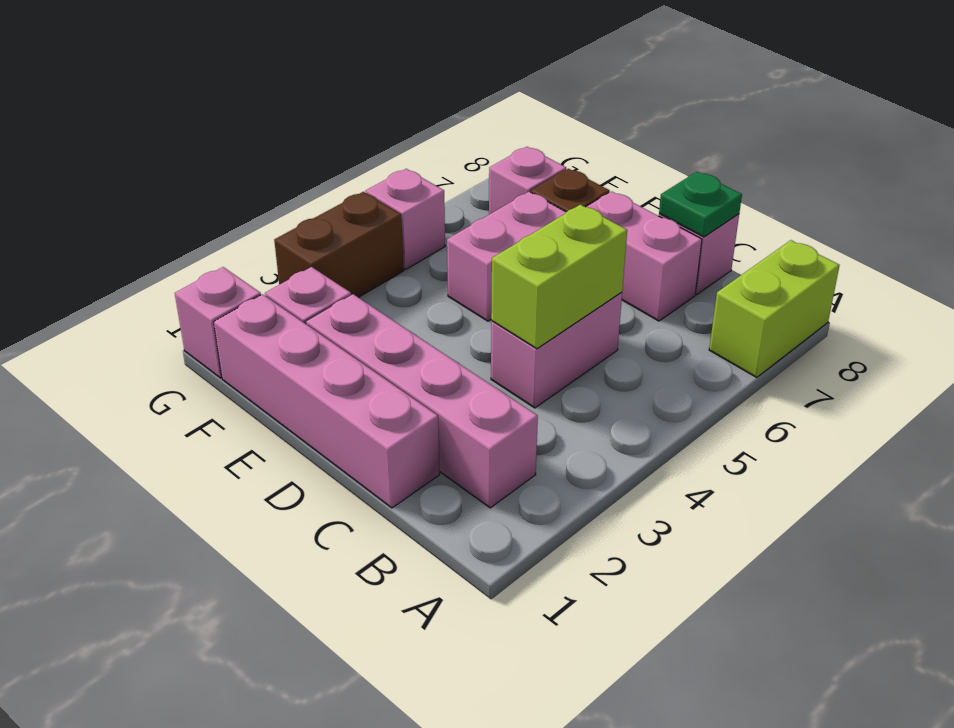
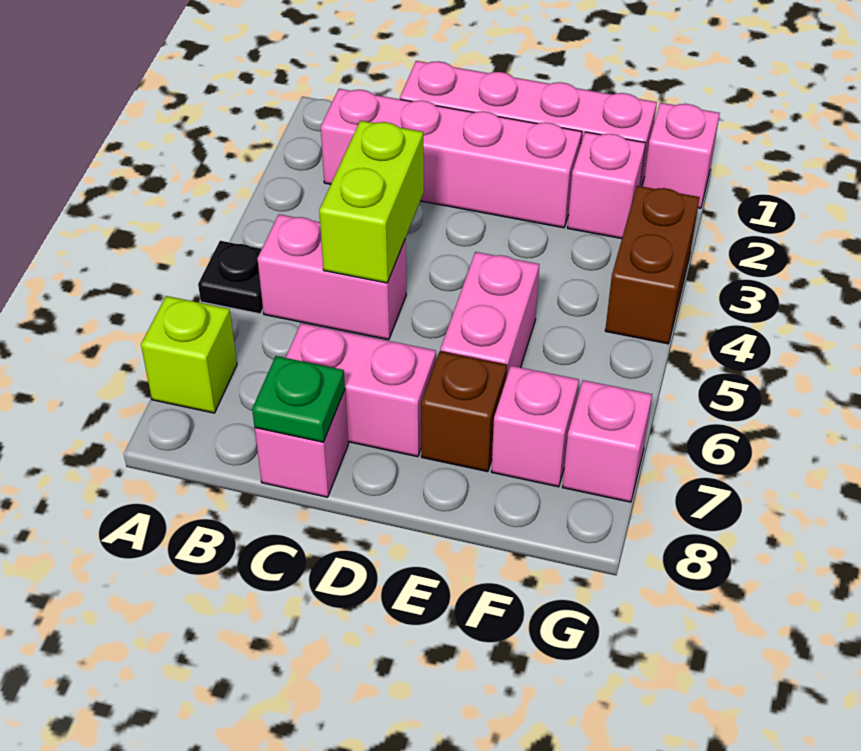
none -> black 1x1 plate [198,241,263,314]
lime 1x2 brick [709,240,840,377] -> lime 1x1 brick [141,296,237,413]
pink 1x2 brick [491,292,622,408] -> pink 1x2 brick turned to [257,214,406,340]
pink 1x1 brick [366,169,445,269] -> pink 1x1 brick moved to [563,380,652,502]

